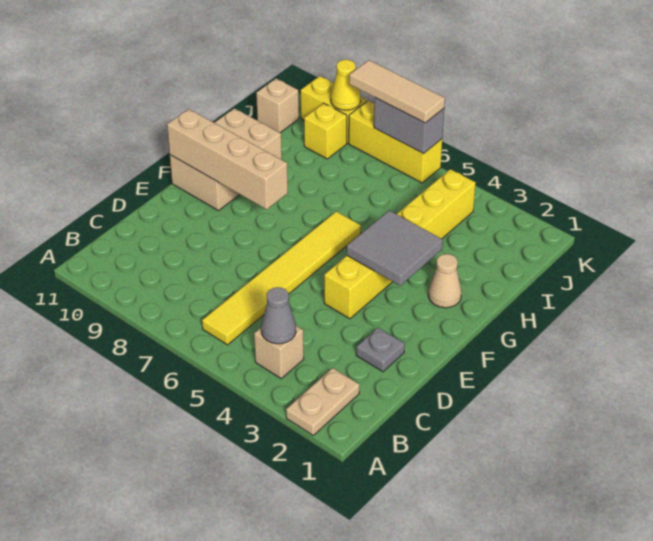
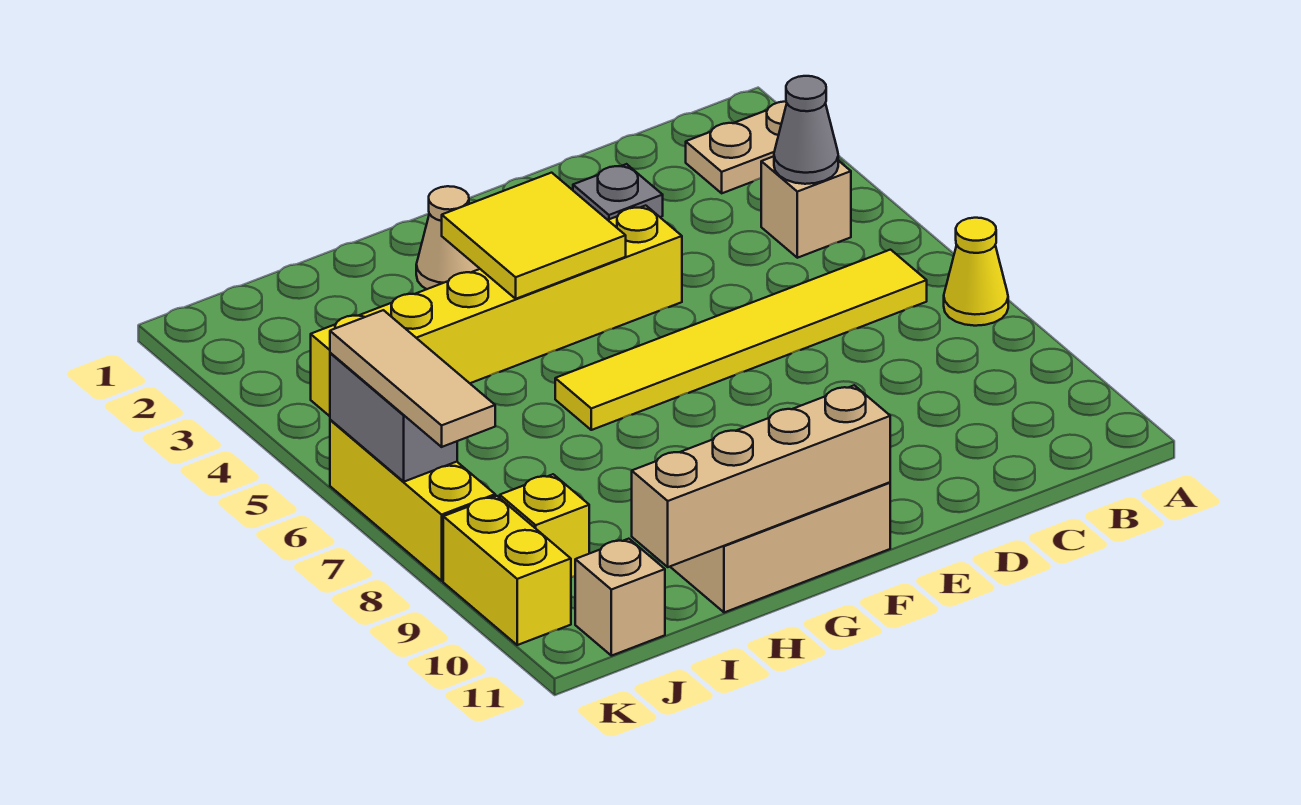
grey 2x2 tile [347,210,443,286] -> yellow 2x2 tile [442,173,626,299]
tan 1x4 brick [167,109,288,209] -> tan 1x4 brick turned to [632,385,890,567]
yellow 1x1 cone [331,60,361,110] -> yellow 1x1 cone moved to [944,218,1008,326]

